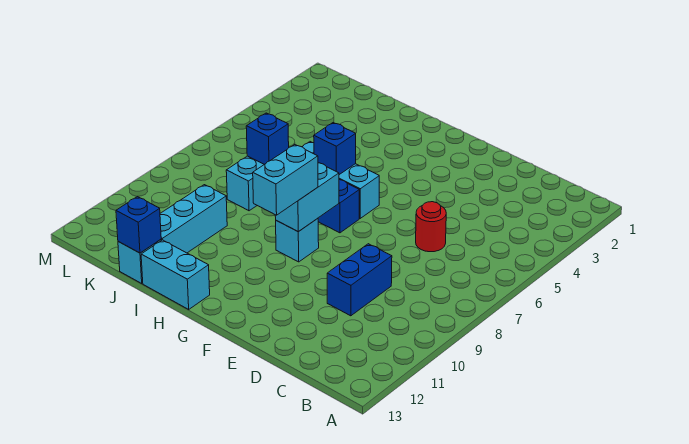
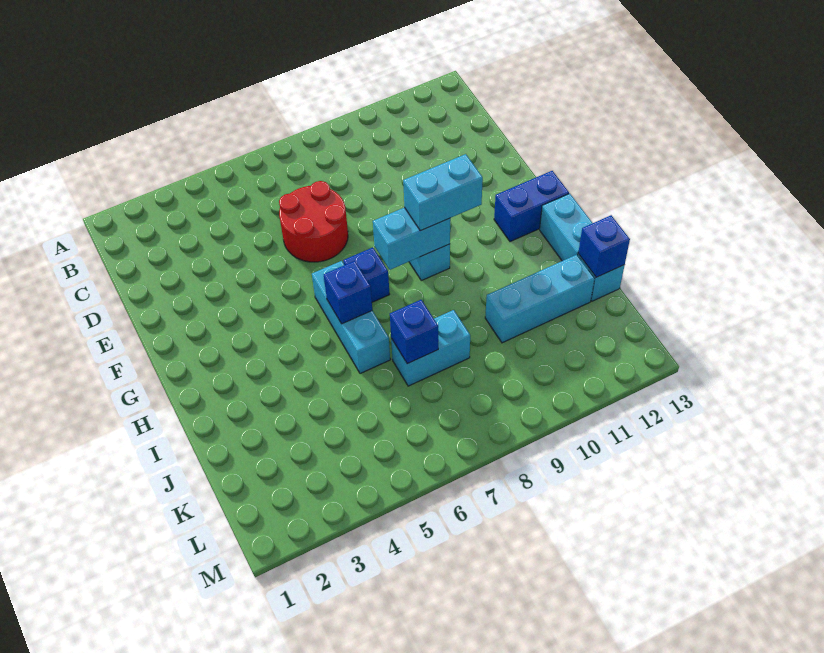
red 1x1 round brick [416,202,446,252] -> red 2x2 round brick [279,181,348,262]
blue 1x2 brick [327,244,392,316] -> blue 1x2 brick moved to [494,171,569,242]

